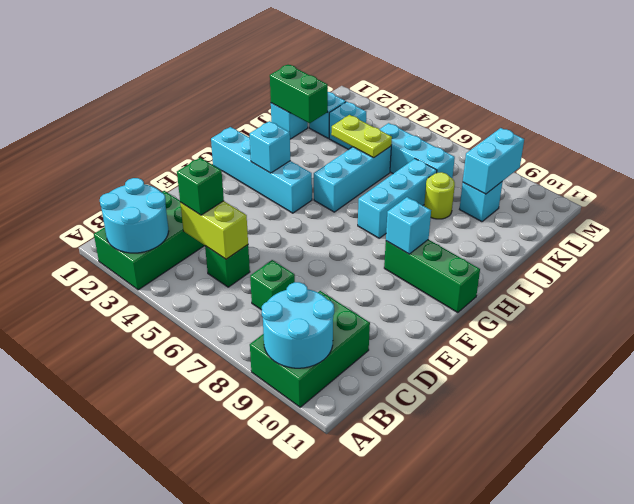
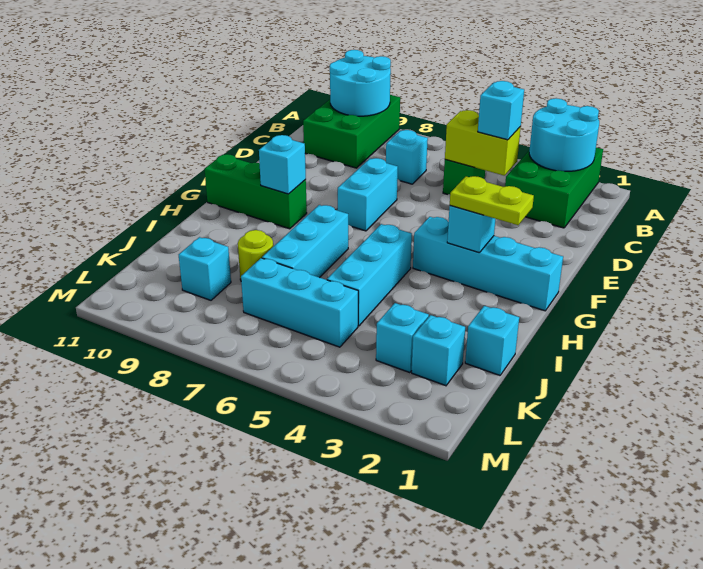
green 1x1 brick [177,158,224,215] -> cyan 1x1 brick [478,81,524,140]
green 1x1 brick [250,260,295,310] -> cyan 1x1 brick [386,130,428,184]
green 1x2 brick [270,65,328,123] -> none
lime 1x2 plate [331,115,392,158] -> lime 1x2 plate moved to [450,176,534,225]
cyan 1x2 brick [463,128,524,194] -> cyan 1x2 brick moved to [337,158,398,231]

